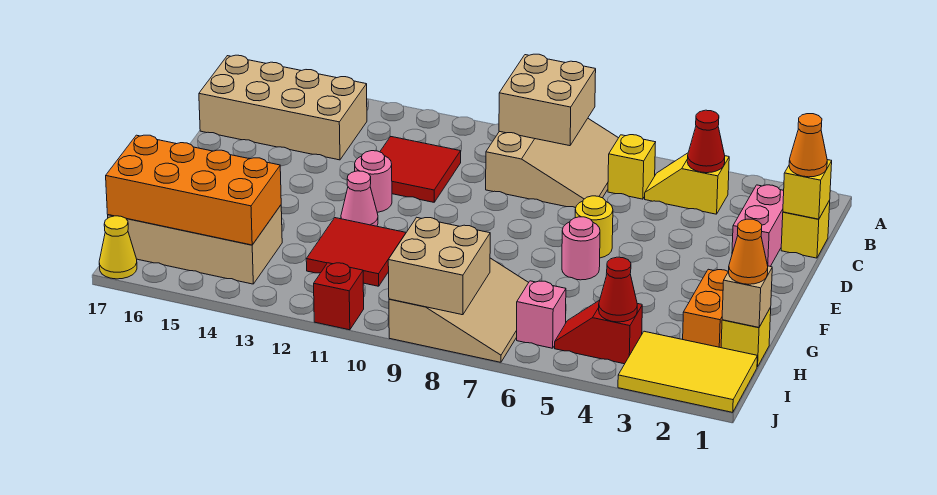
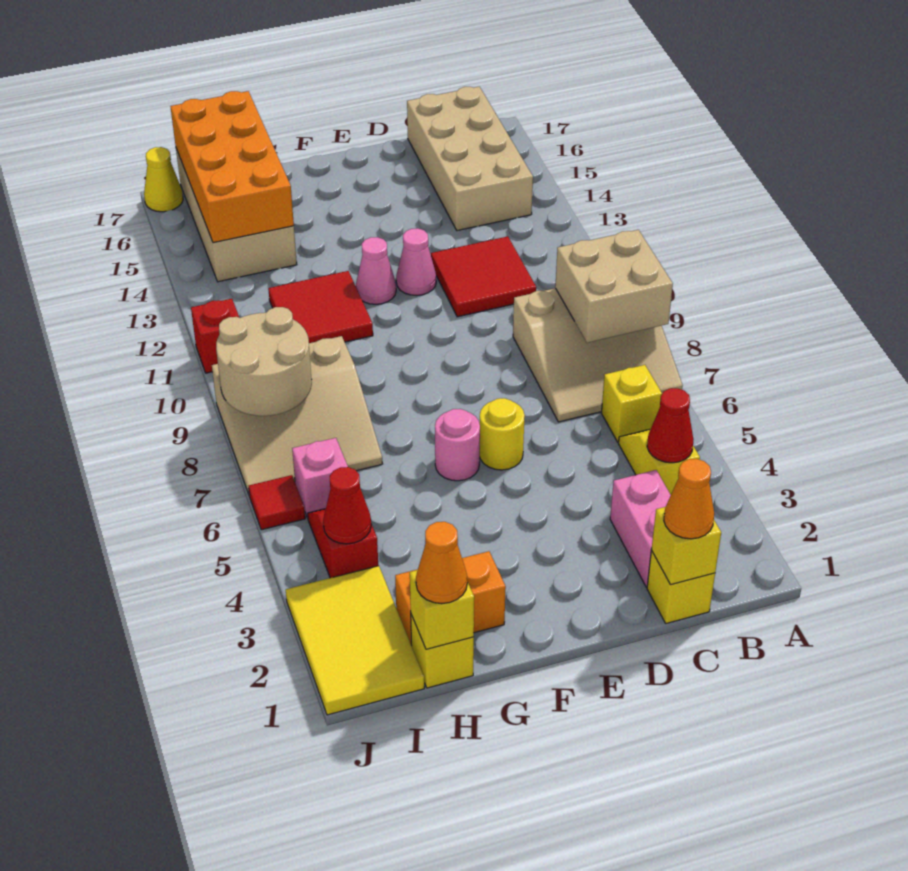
pink 1x2 brick [732,185,784,266] -> pink 1x2 brick turned to [610,470,671,587]
pink 1x1 round brick [355,151,392,212] -> pink 1x1 cone [396,228,436,296]
tan 1x1 brick [722,266,772,327] -> yellow 1x1 brick [410,570,474,649]
tan 2x2 brick [388,217,490,315] -> tan 2x2 round brick [216,307,312,416]
none -> red 1x1 tile [249,475,305,530]

